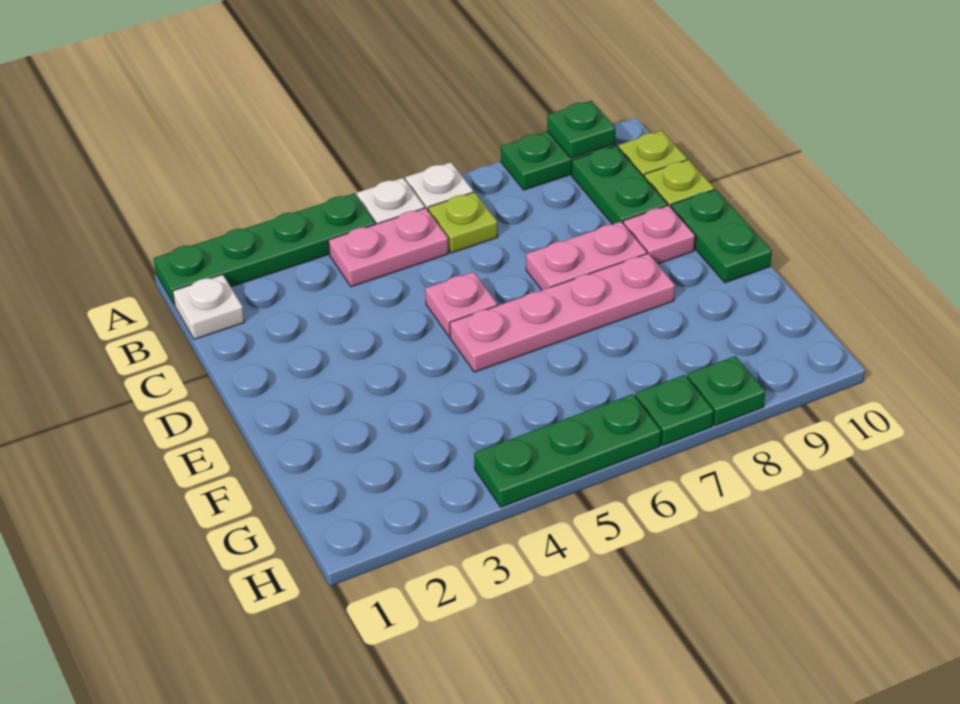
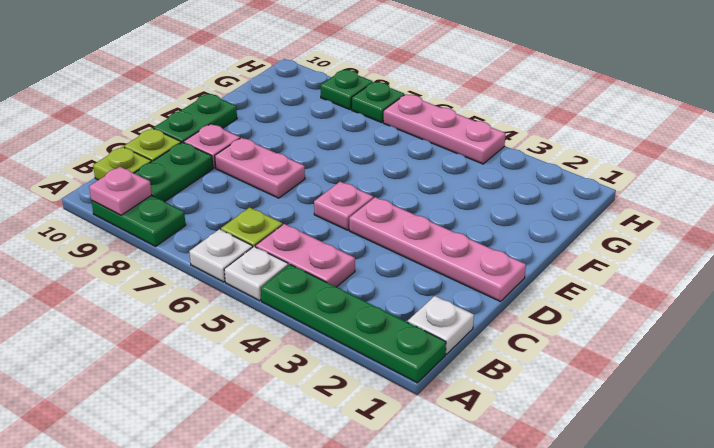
green 1x1 plate [547,101,615,158] -> pink 1x1 plate [89,167,152,215]
pink 1x4 plate [450,254,675,372] -> pink 1x4 plate moved to [349,197,526,302]
green 1x3 plate [474,394,661,507] -> pink 1x3 plate [383,94,506,164]

